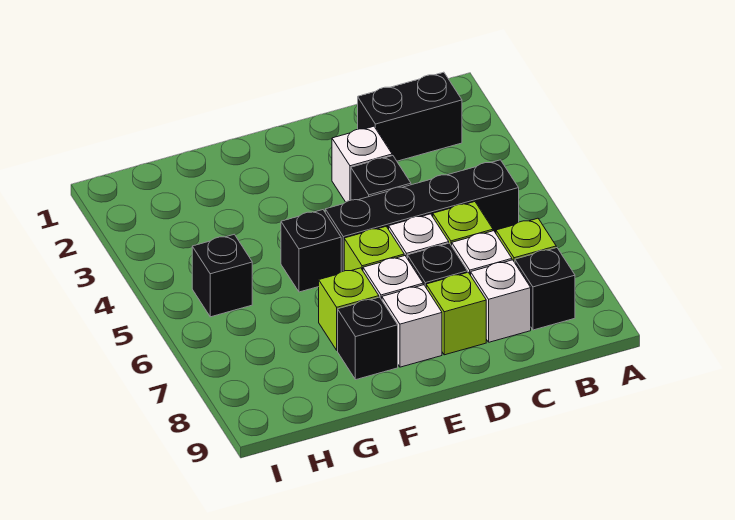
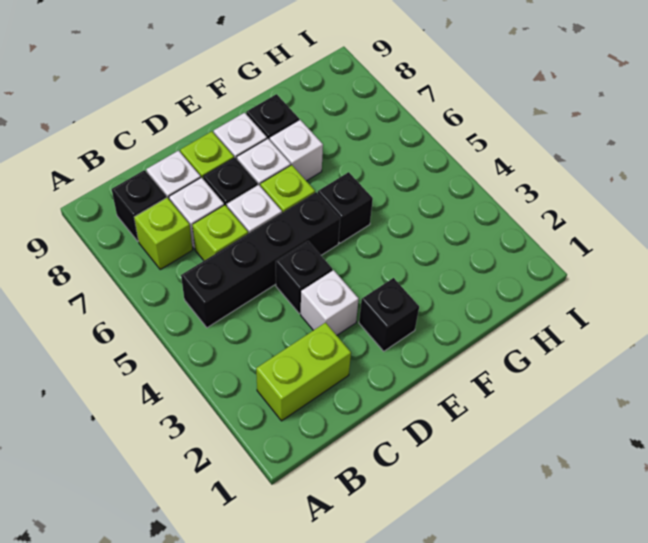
black 1x2 brick [358,72,462,161] -> lime 1x2 brick [256,322,351,421]
lime 1x1 brick [319,268,379,350] -> white 1x1 brick [270,120,323,181]
black 1x1 brick [192,234,252,317] -> black 1x1 brick moved to [359,278,419,351]

